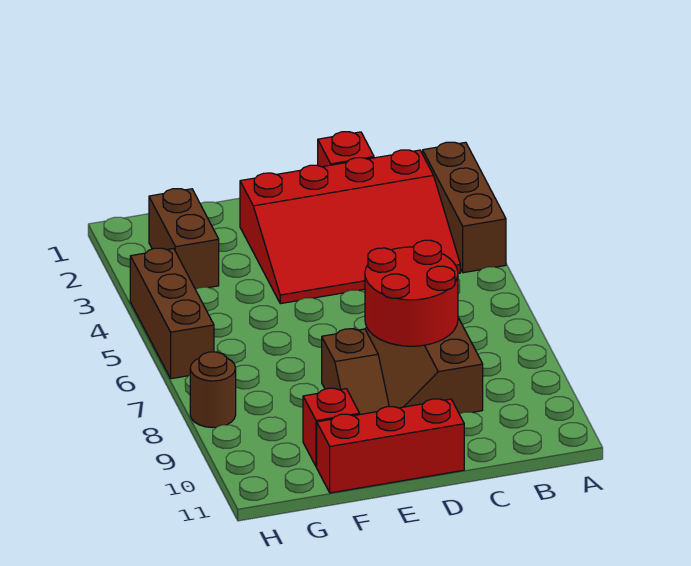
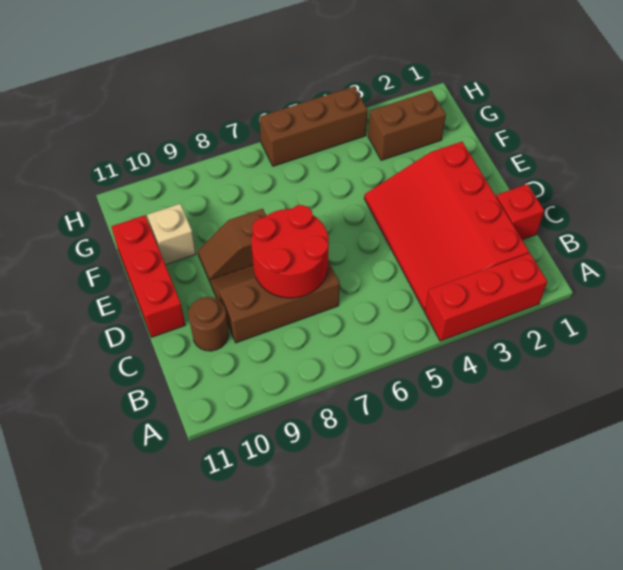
brown 1x3 brick [423,142,506,273] -> red 1x3 brick [425,253,547,341]
red 1x1 brick [303,388,360,467] -> tan 1x1 brick [147,204,196,265]
brown 1x1 round brick [190,352,236,428] -> brown 1x1 round brick moved to [188,297,229,351]

